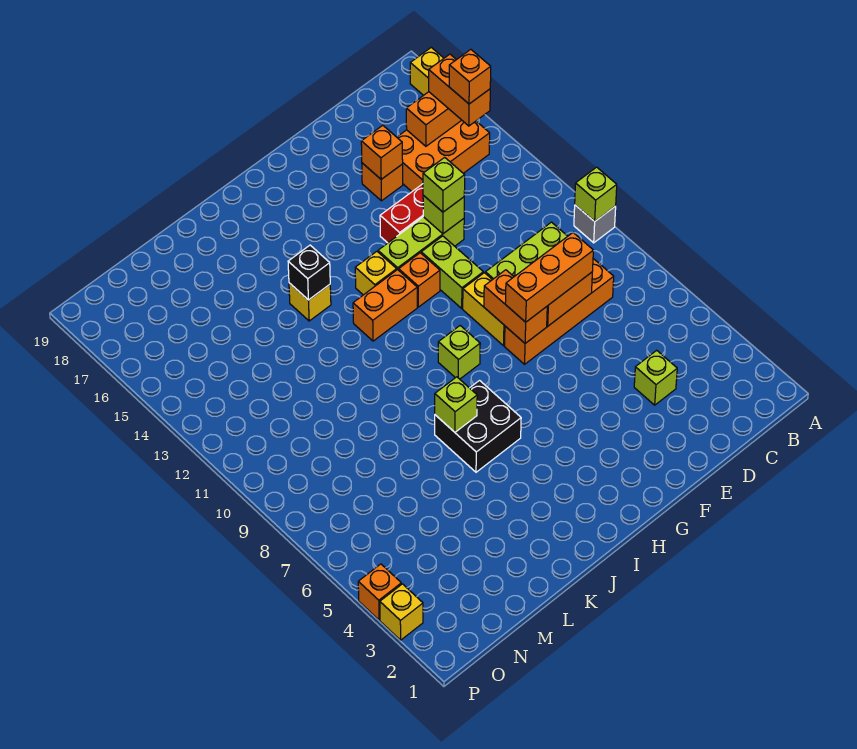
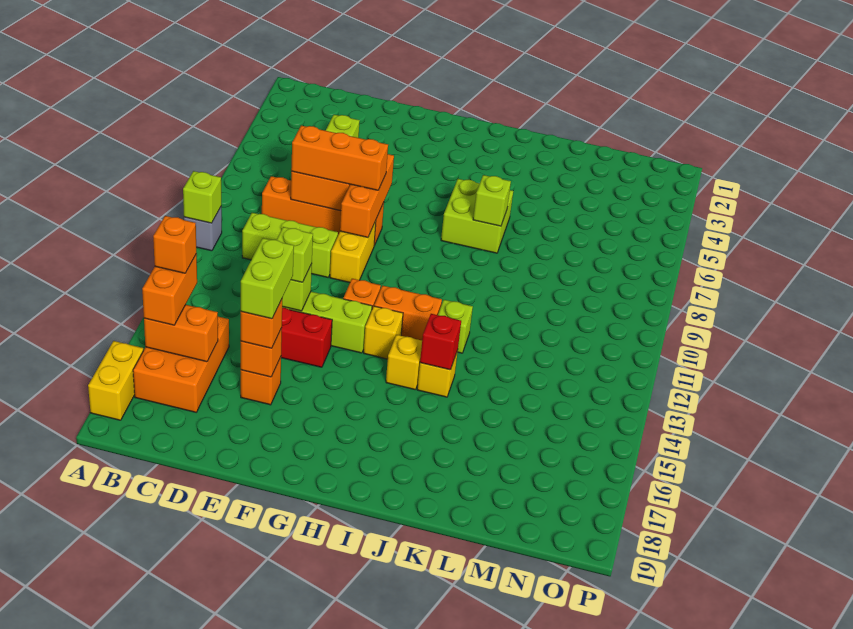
orange 2x3 brick [397,120,490,191] -> orange 2x3 brick turned to [133,317,229,412]
orange 1x2 brick [484,270,547,343] -> orange 1x3 brick [340,154,394,237]
lime 1x2 brick [421,236,483,308] -> lime 1x2 brick moved to [241,238,294,319]
lime 1x1 brick [438,326,480,379] -> lime 1x1 brick moved to [438,300,473,353]
black 2x2 brick [435,381,521,472] -> lime 2x2 brick [441,179,513,253]
black 1x1 brick [288,245,330,300] -> red 1x1 brick [420,314,461,370]
yellow 1x1 brick [380,584,423,640] -> yellow 1x1 brick moved to [386,335,422,390]
orange 1x1 brick [358,564,401,620] -> orange 1x1 brick moved to [241,299,282,348]

